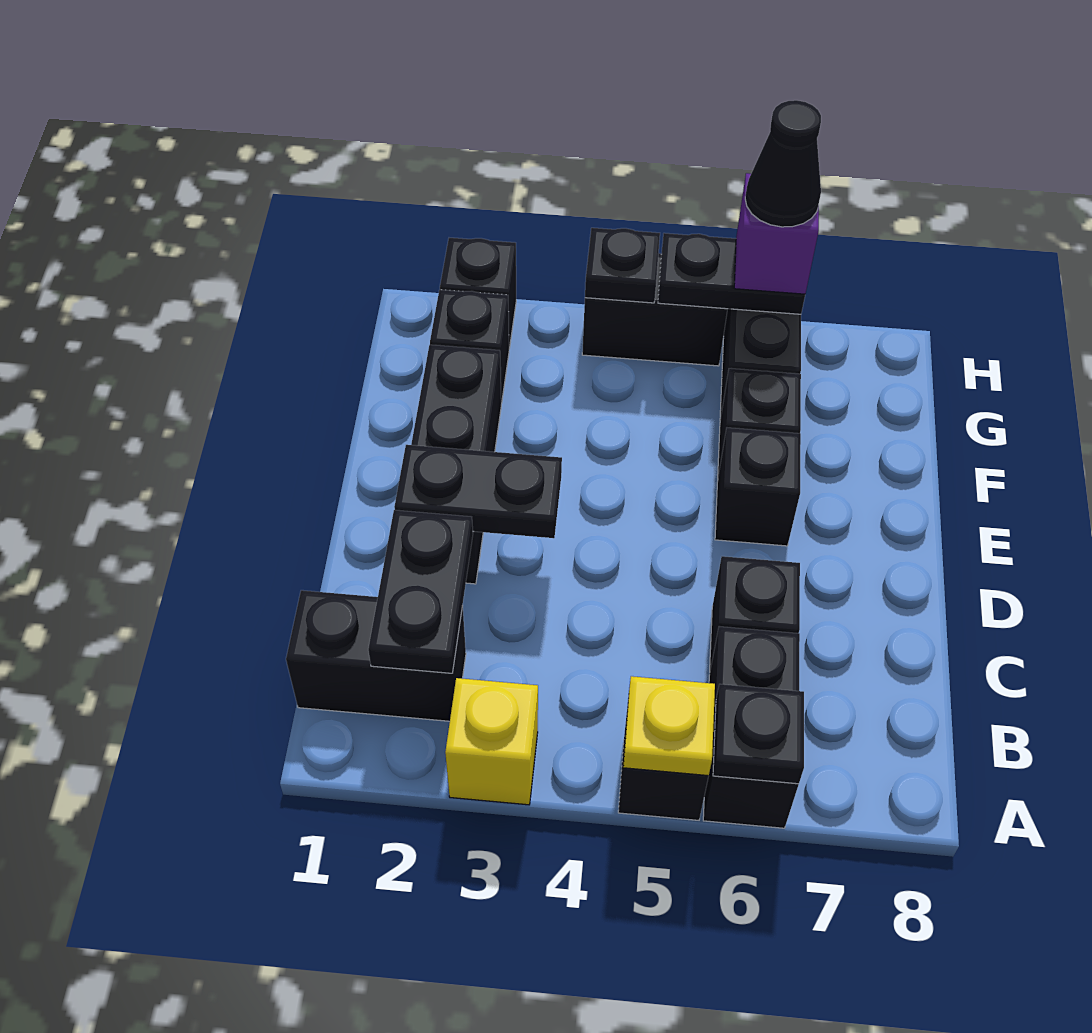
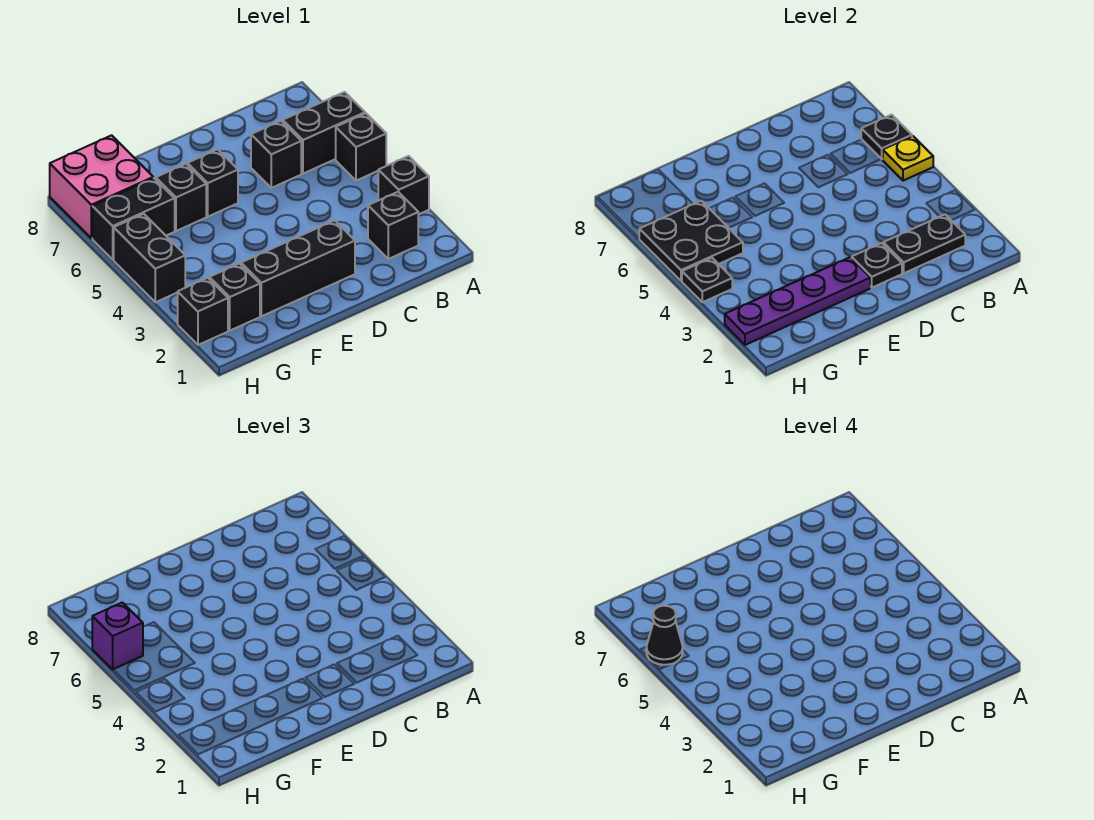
yellow 1x1 brick [445,678,538,805] -> black 1x1 brick [378,156,429,215]
black 1x2 brick [286,590,466,721] -> black 1x1 brick [368,192,418,259]
black 1x2 plate [394,445,562,538] -> black 1x1 plate [852,243,902,288]
none -> purple 1x4 plate [725,257,870,345]
none -> pink 2x2 brick [50,135,153,238]
black 1x2 plate [658,233,805,314] -> black 2x2 plate [639,201,743,281]

